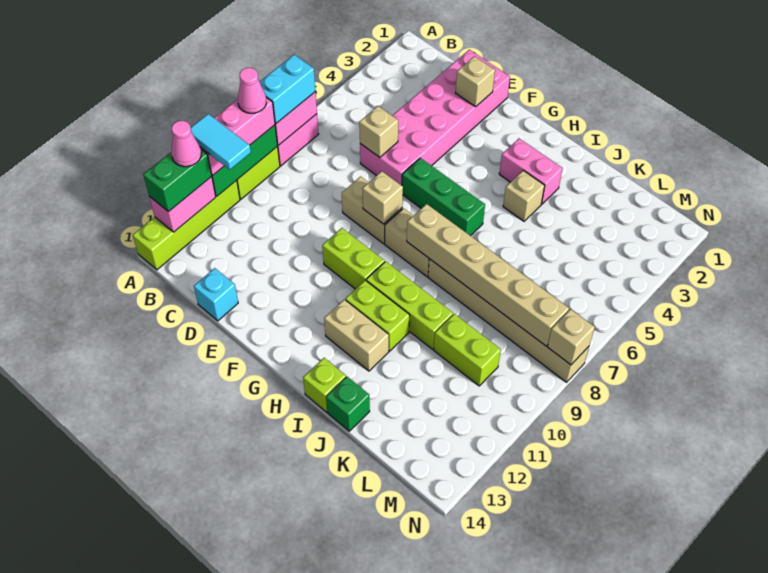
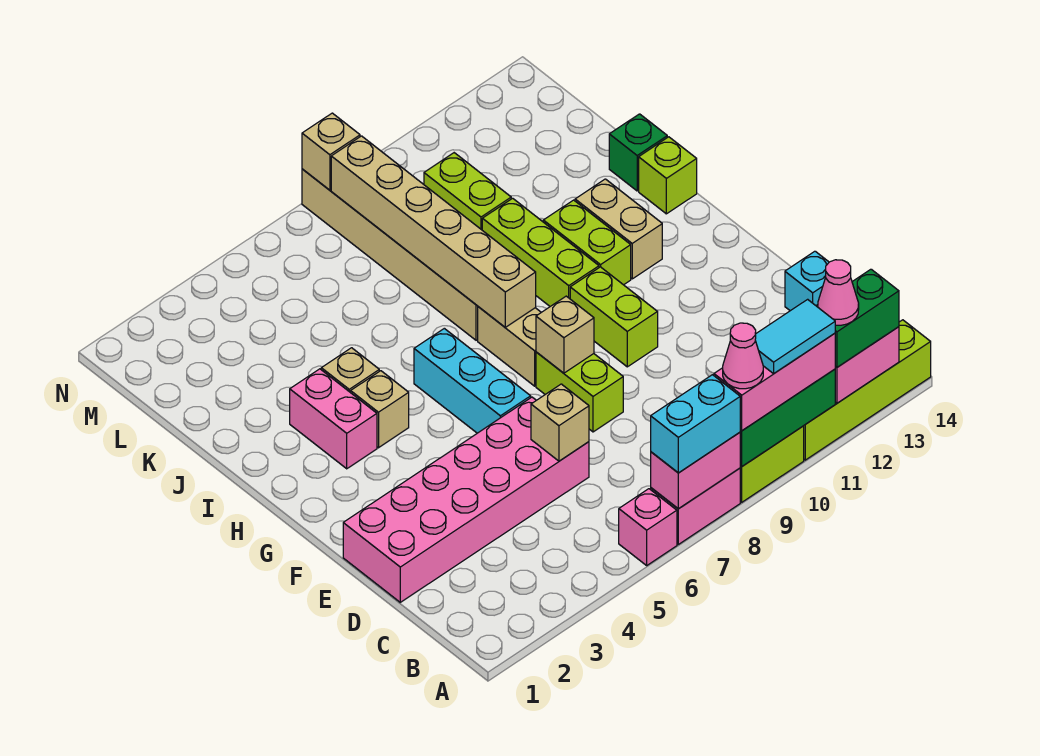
none -> pink 1x1 brick [619,489,677,565]
cyan 1x2 tile [191,114,251,170] -> cyan 1x2 tile turned to [755,299,835,374]
tan 1x1 brick [456,56,495,107] -> tan 1x1 brick moved to [351,371,409,448]
tan 1x2 brick [342,177,402,244] -> lime 1x2 brick [536,352,623,432]
green 1x3 brick [402,158,485,236] -> cyan 1x3 brick [414,328,531,433]

